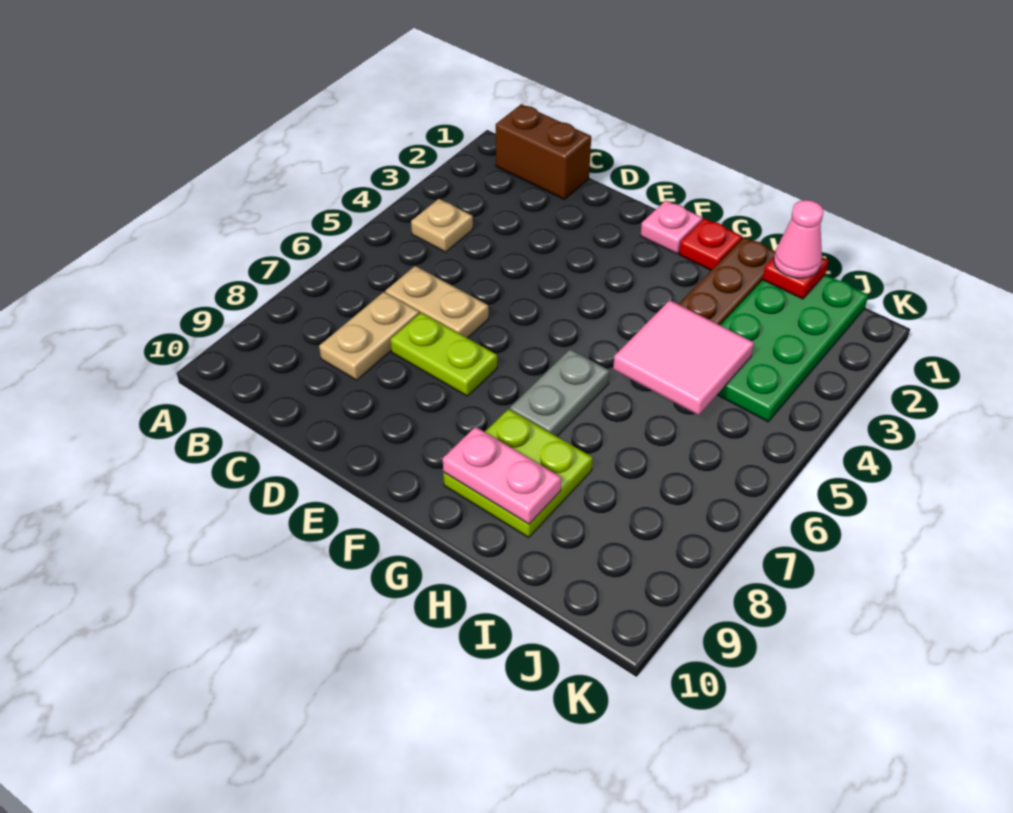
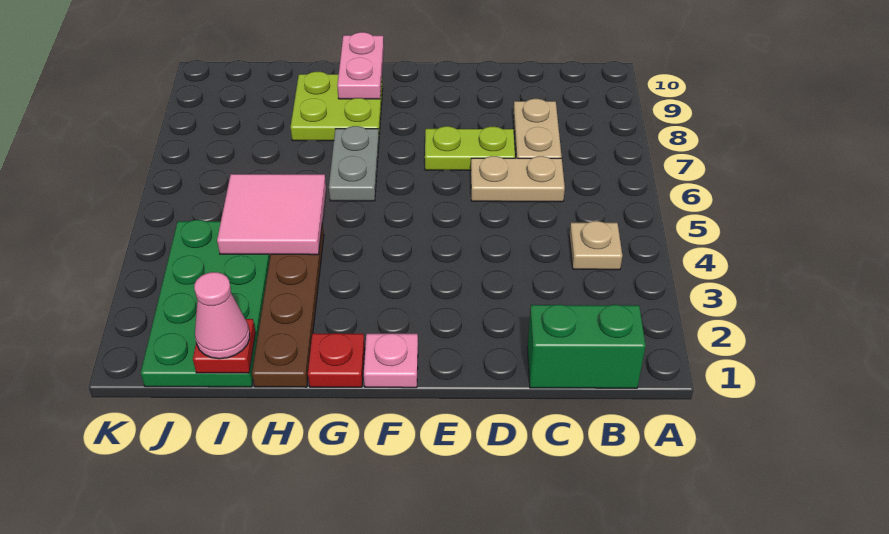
brown 1x2 brick [496,104,591,199] -> green 1x2 brick [527,305,646,388]
pink 1x2 plate [443,427,561,524] -> pink 1x2 plate turned to [337,32,384,99]

